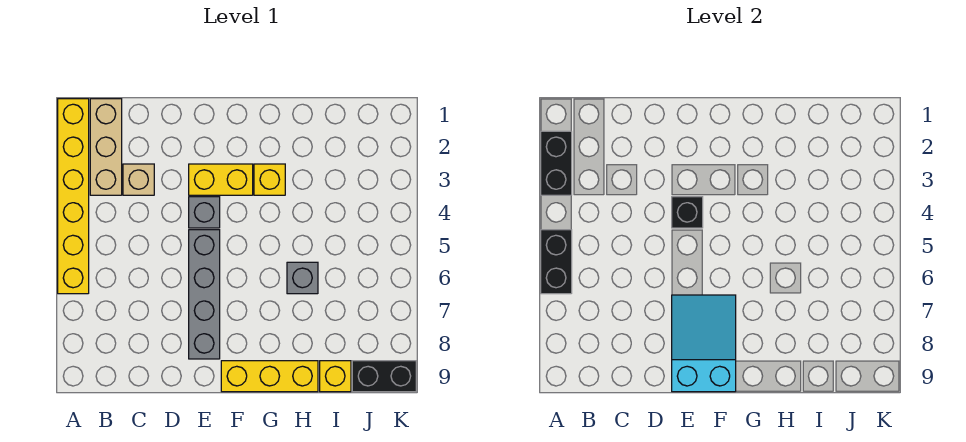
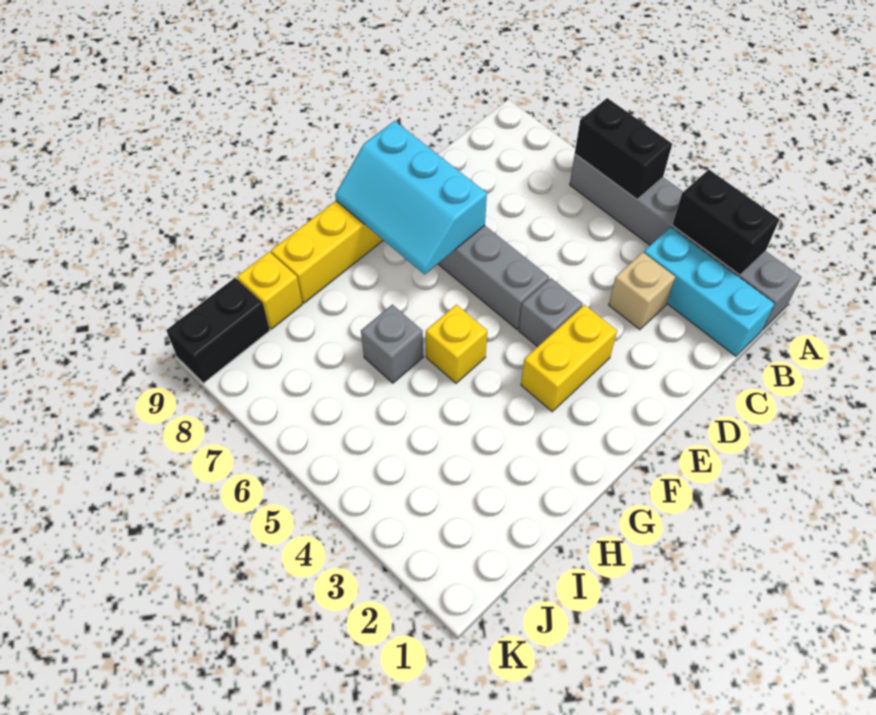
yellow 1x6 brick [58,99,89,294] -> grey 1x6 brick [570,154,801,330]
tan 1x3 brick [90,99,122,195] -> cyan 1x3 brick [644,227,775,356]
black 1x1 brick [672,197,703,228] -> none
cyan 2x3 slope [672,295,736,392] -> cyan 2x3 slope turned to [335,121,487,274]
yellow 1x1 brick [254,164,285,195] -> yellow 1x1 brick moved to [426,305,487,383]

